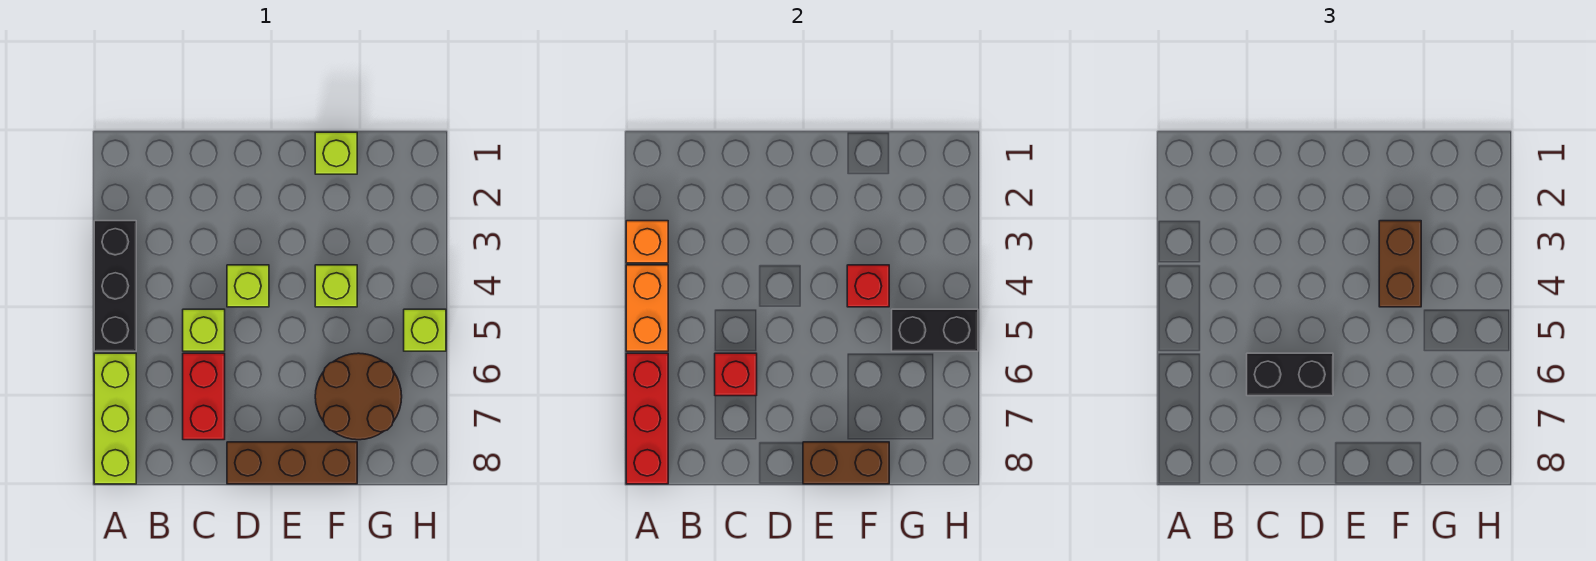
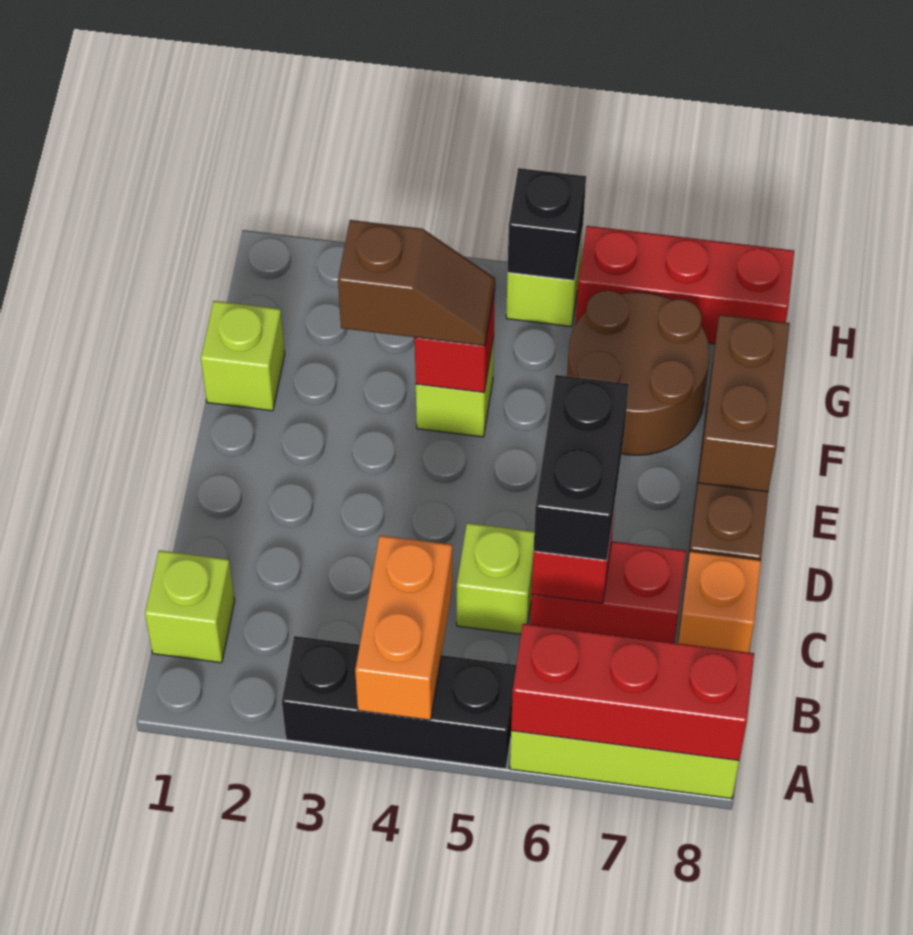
orange 1x1 brick [626,221,668,263] -> orange 1x1 brick moved to [678,551,761,653]
orange 1x2 brick [626,265,668,351] -> orange 1x2 brick turned to [355,536,452,720]
lime 1x1 brick [227,265,269,307] -> lime 1x1 brick moved to [145,550,235,663]
brown 1x2 brick [1379,221,1421,307] -> brown 1x2 slope [338,220,495,346]
black 1x2 brick [892,309,978,351] -> black 1x1 brick [508,168,586,280]
none -> red 1x3 brick [576,226,794,344]

